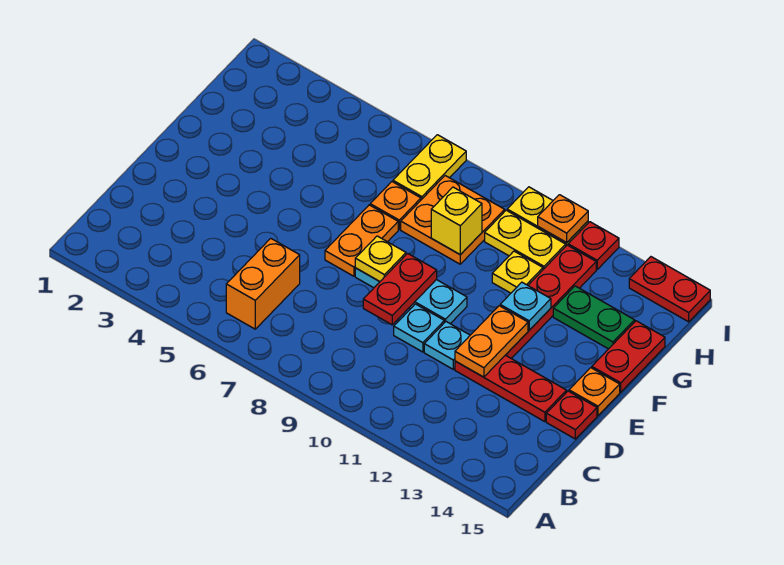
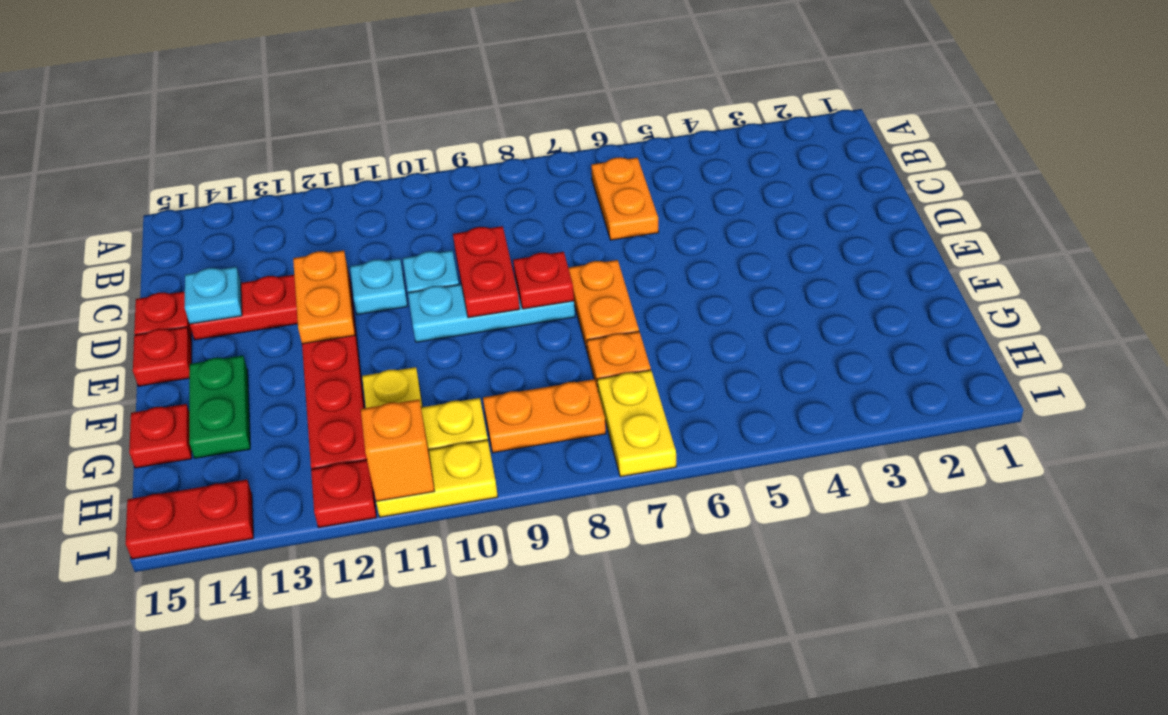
orange 1x2 brick [226,238,300,329] -> orange 1x2 plate [591,157,659,240]
yellow 1x1 plate [355,236,406,282] -> red 1x1 plate [513,252,574,309]
orange 1x1 plate [569,368,620,415] -> red 1x1 plate [133,327,192,386]
cyan 1x1 plate [500,282,551,330] -> cyan 1x1 plate moved to [185,267,242,324]
red 1x2 plate [592,321,665,392] -> red 1x1 plate [129,404,192,468]
orange 2x2 plate [401,176,505,264] -> orange 1x2 plate [483,379,606,453]
yellow 1x1 brick [431,187,482,255] -> none
green 1x2 plate [553,286,635,349] -> green 1x2 plate turned to [189,356,250,458]
orange 1x1 plate [538,195,588,243] -> orange 1x1 brick [361,399,434,501]

